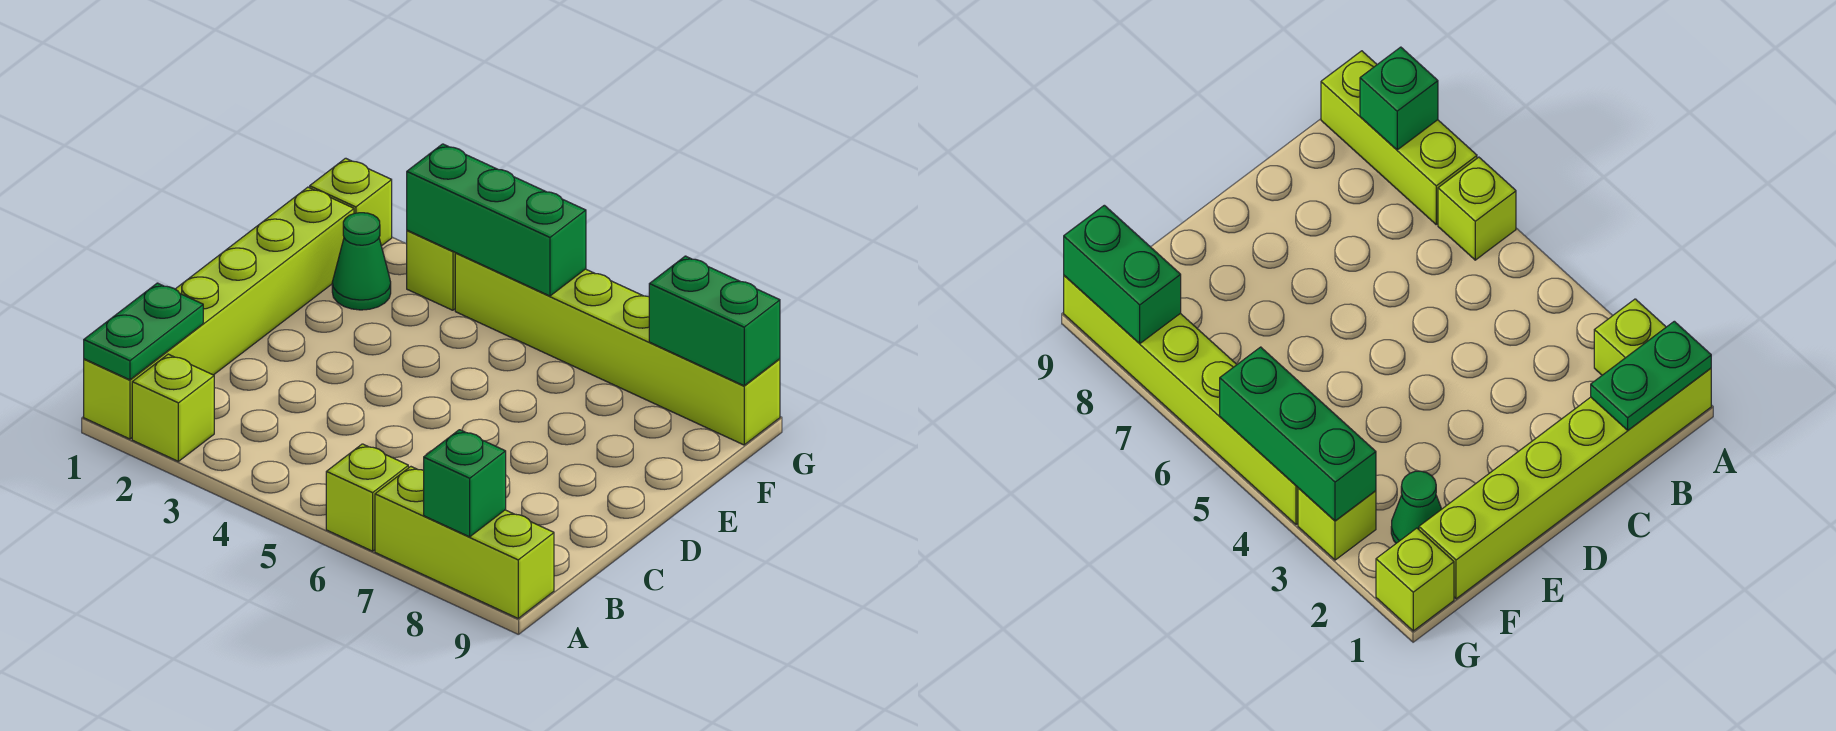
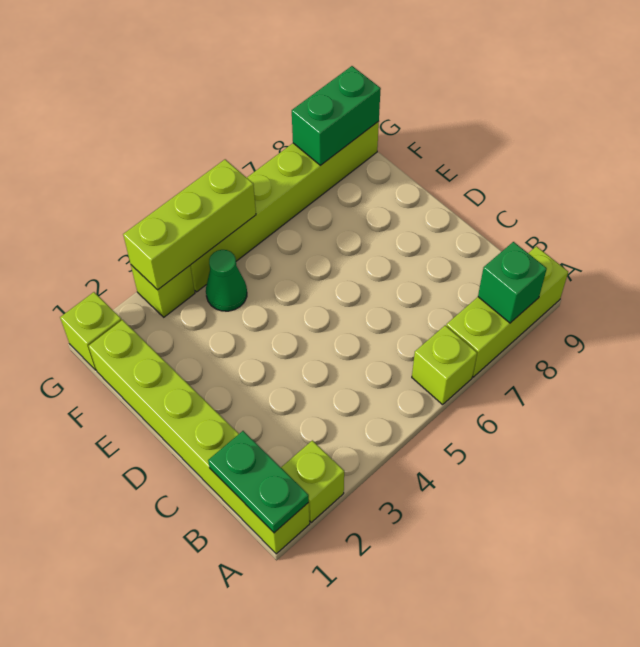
green 1x1 cone [332,213,391,310] -> green 1x1 cone moved to [206,250,247,311]
green 1x3 brick [407,144,586,296] -> lime 1x3 brick [123,159,256,290]

